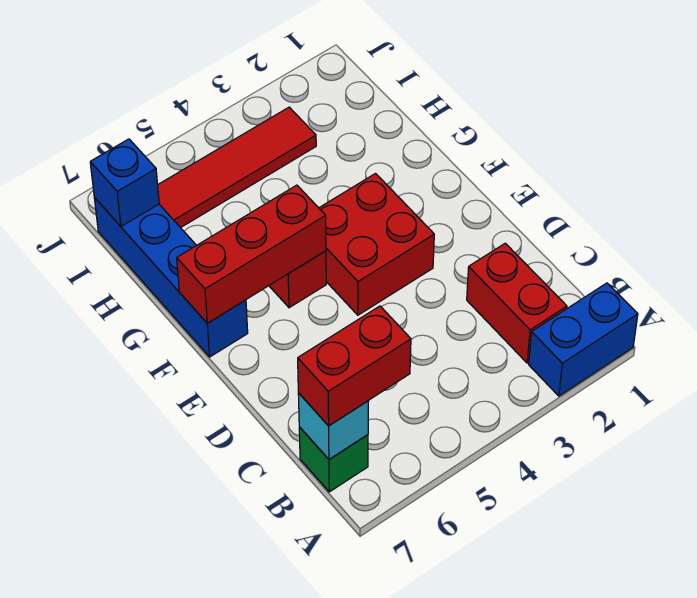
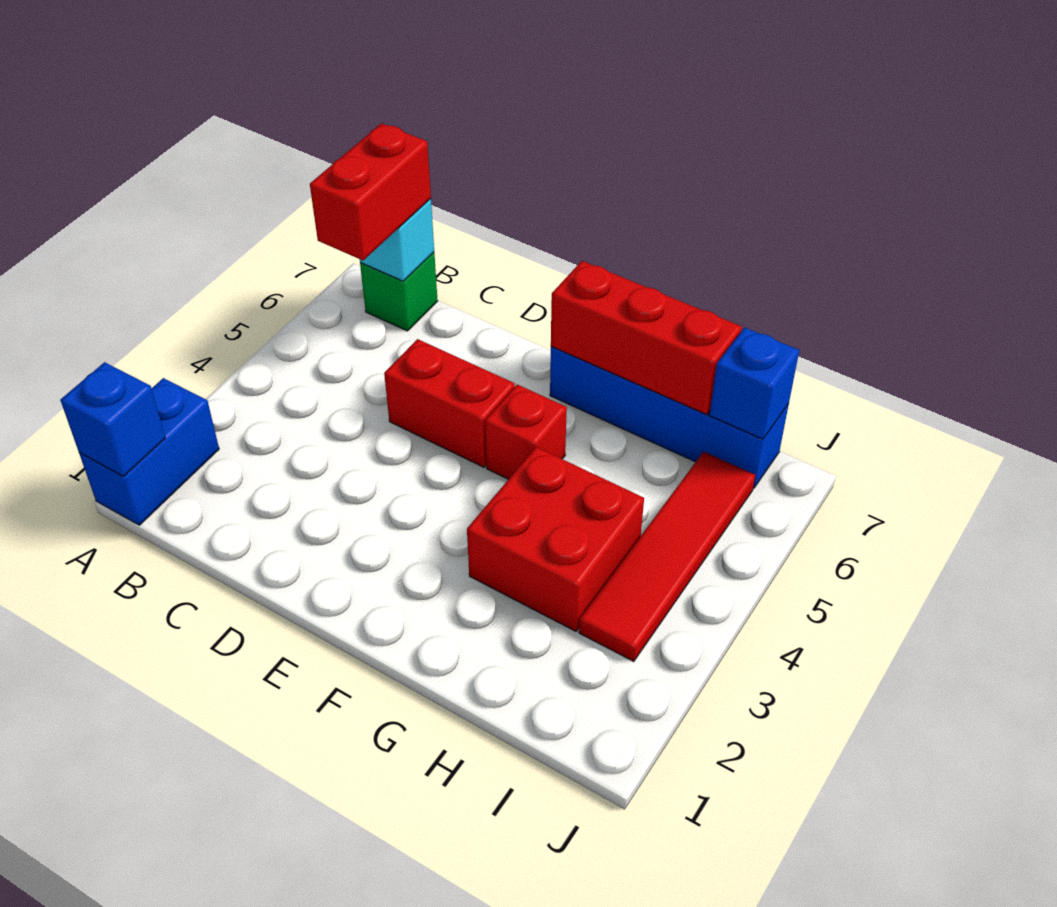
none -> blue 1x1 brick [60,362,165,477]
red 1x2 brick [467,243,567,363] -> red 1x2 brick moved to [384,339,515,467]
red 2x2 brick [319,174,434,315] -> red 2x2 brick moved to [467,447,644,631]
red 1x3 brick [177,185,326,323] -> red 1x3 brick turned to [551,261,742,415]

